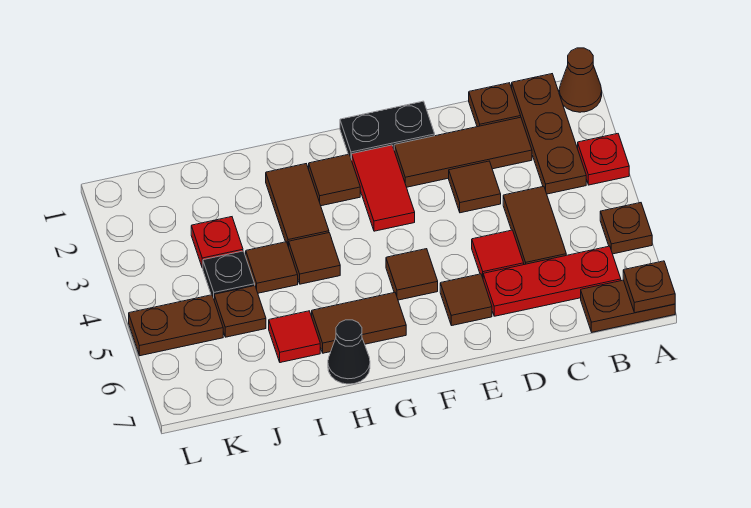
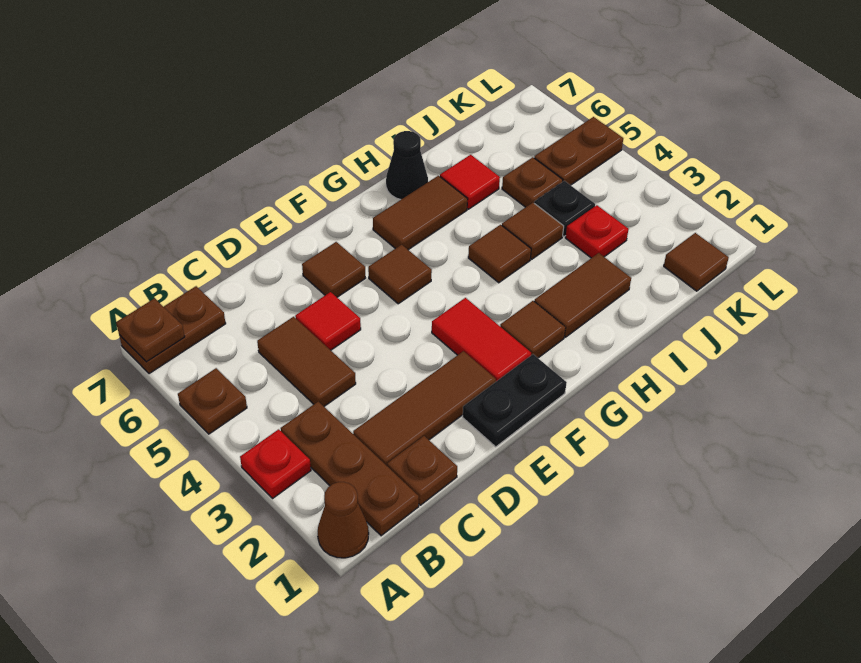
red 1x3 plate [483,246,621,316] -> none
brown 1x1 tile [449,161,501,213] -> brown 1x1 tile moved to [664,233,729,291]
brown 1x2 tile [266,164,329,247] -> brown 1x2 tile turned to [534,253,631,337]

